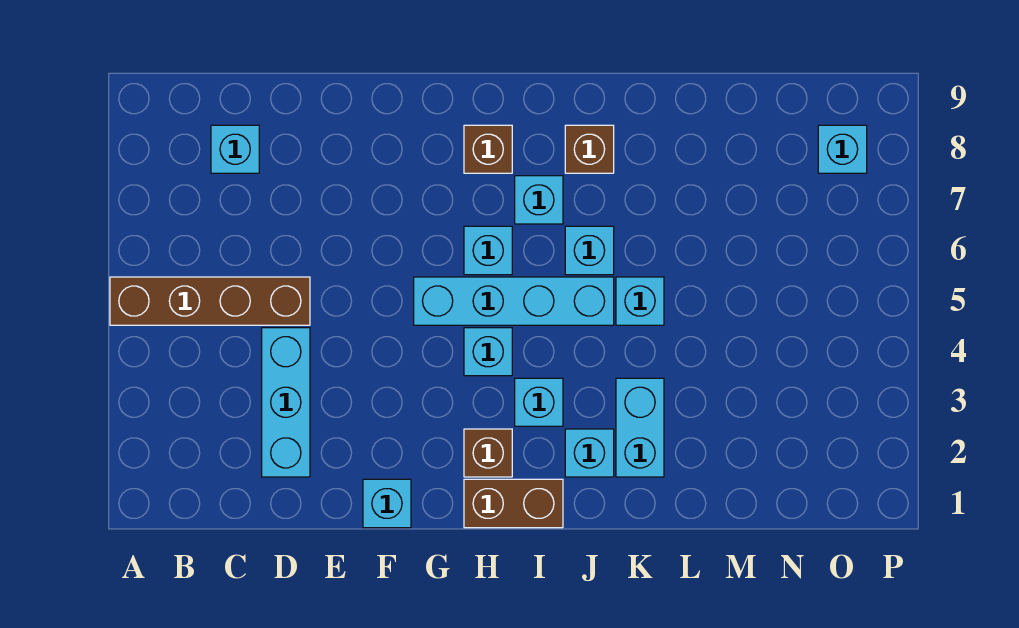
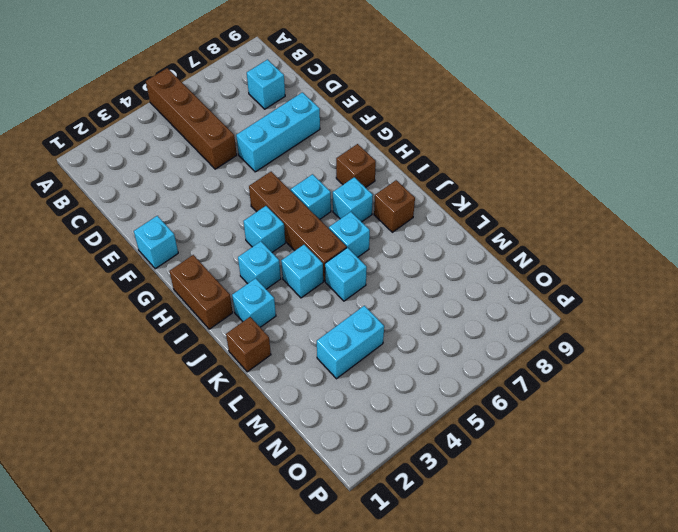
cyan 1x3 brick [262,328,310,477] -> cyan 1x3 brick moved to [236,92,320,172]
cyan 1x4 brick [414,277,614,325] -> brown 1x4 brick [249,172,347,281]
brown 1x1 brick [464,429,512,477] -> brown 1x1 brick moved to [226,317,271,372]
cyan 1x2 brick [616,378,664,477] -> cyan 1x2 brick moved to [317,306,384,379]
cyan 1x1 brick [818,125,867,173] -> cyan 1x1 brick moved to [281,245,323,298]

